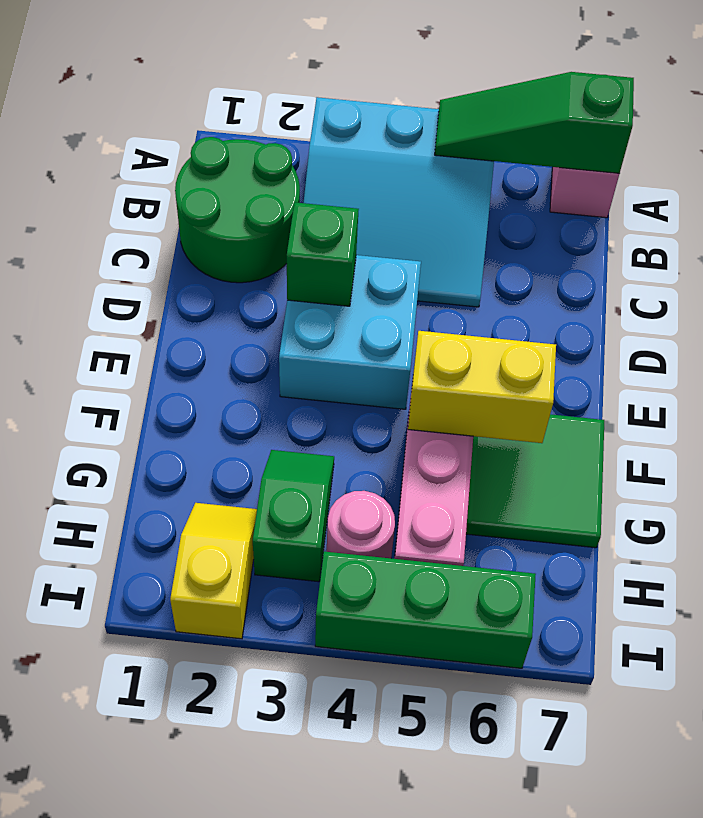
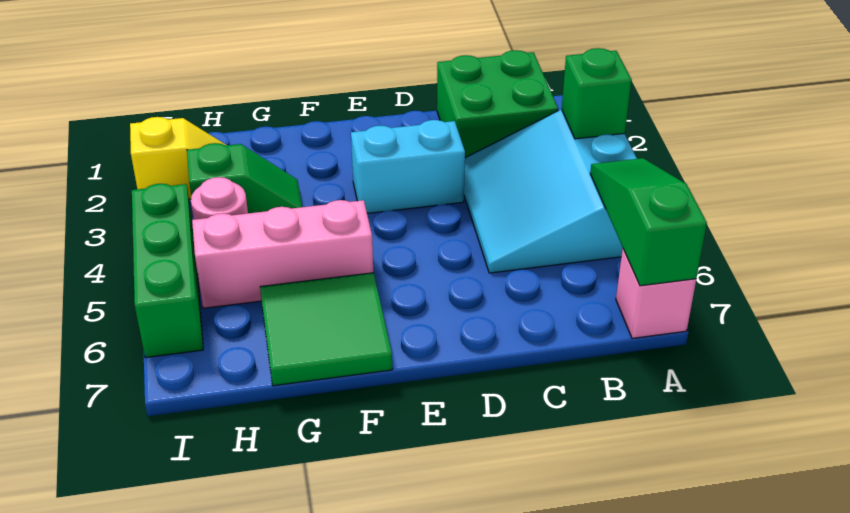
green 2x2 round brick [175,137,300,283] -> green 2x2 brick [437,50,558,157]
cyan 2x2 brick [279,255,421,409] -> cyan 1x2 brick [351,120,465,213]
green 1x1 brick [287,202,359,306] -> green 1x1 brick moved to [562,48,632,139]
yellow 1x2 brick [408,331,556,443] -> none

